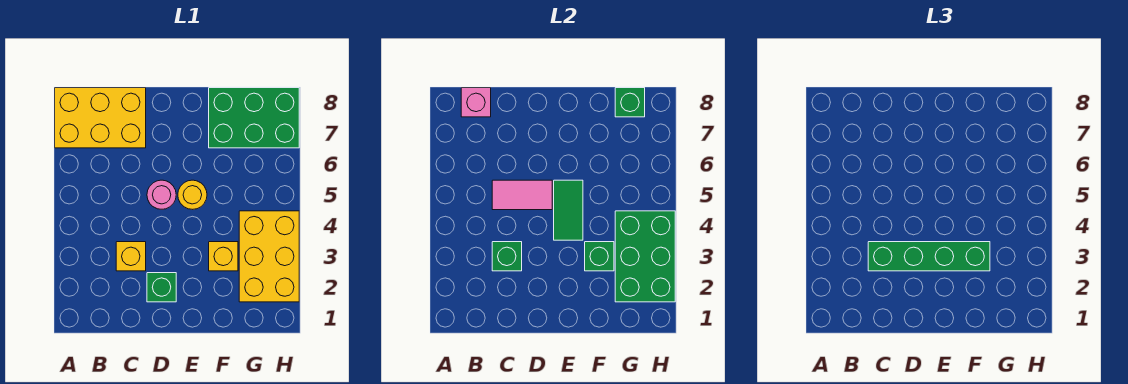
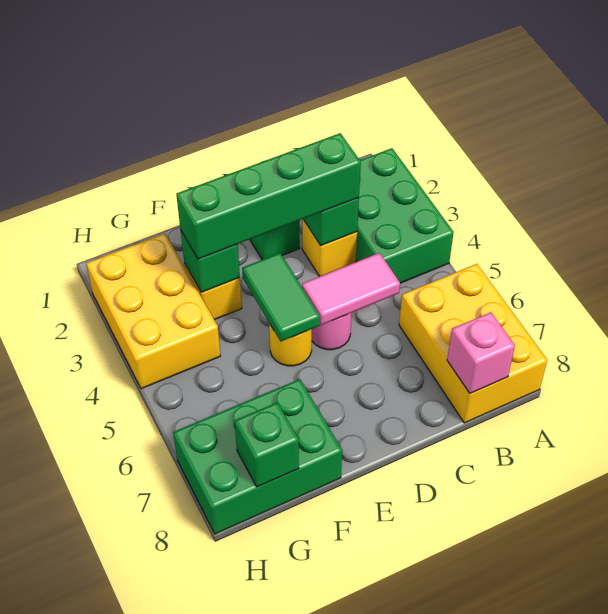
yellow 2x3 brick [55,88,146,148] -> yellow 2x3 brick turned to [399,264,547,423]
green 2x3 brick [615,211,675,302] -> green 2x3 brick moved to [356,148,454,283]

